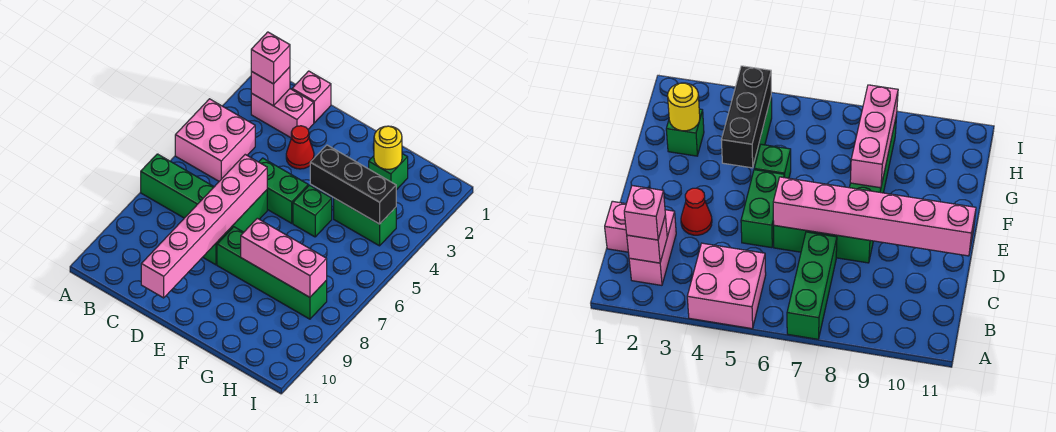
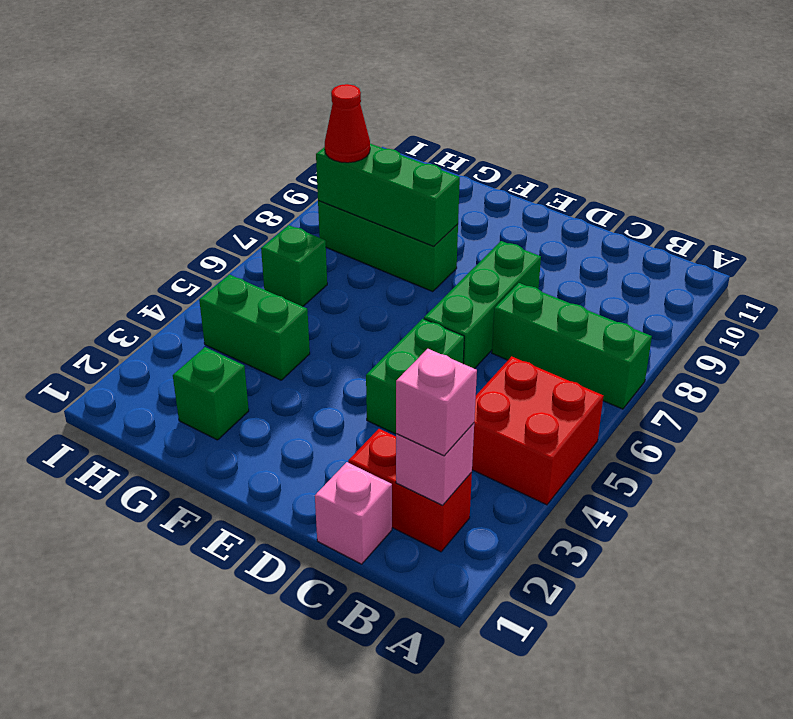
pink 2x2 brick [175,99,255,181] -> red 2x2 brick [472,356,603,505]
pink 1x2 brick [251,89,314,138] -> red 1x2 brick [348,429,472,552]
red 1x1 cone [286,126,314,169] -> red 1x1 cone moved to [325,84,370,163]
green 1x2 brick [259,158,308,223] -> green 1x2 brick turned to [366,319,464,434]
pink 1x6 brick [141,155,267,298] -> none
green 1x4 brick [217,227,327,319] -> green 1x3 brick [318,201,458,292]
black 1x3 brick [310,145,396,224] -> none
green 1x1 brick [293,185,332,237] -> green 1x1 brick moved to [261,225,327,307]
pink 1x3 brick [241,218,327,297] -> green 1x3 brick [316,144,460,246]
yellow 1x1 round brick [374,126,402,169] -> none

